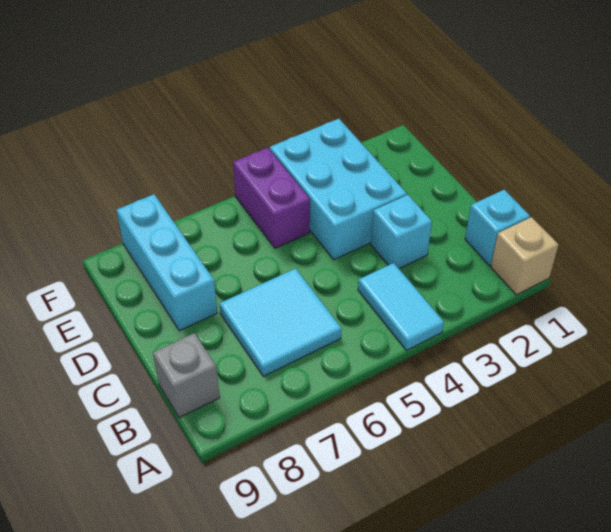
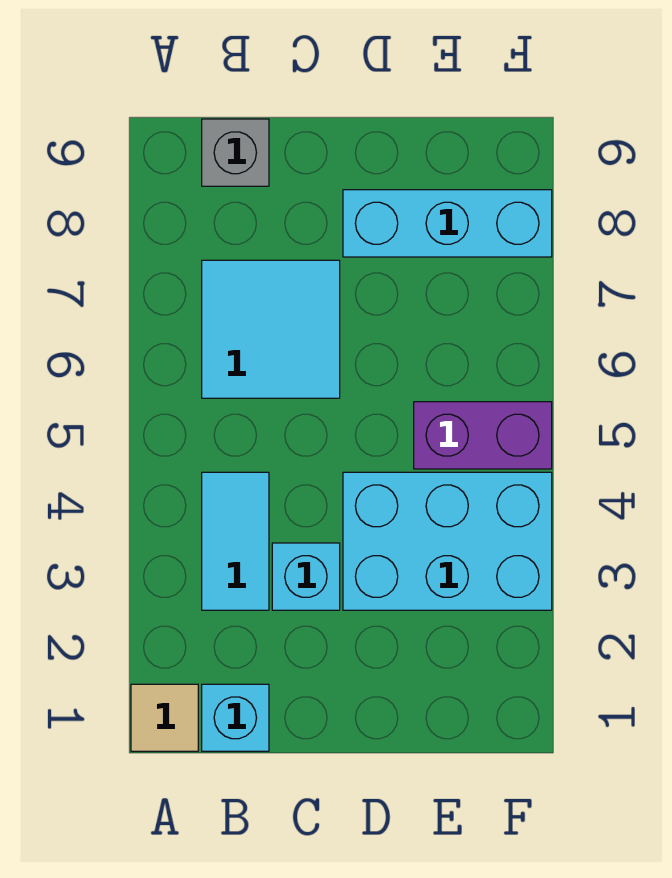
tan 1x1 brick [491,217,558,295] -> tan 1x1 tile [131,684,198,751]
cyan 1x2 tile [358,263,444,350] -> cyan 1x2 tile turned to [202,472,269,610]

